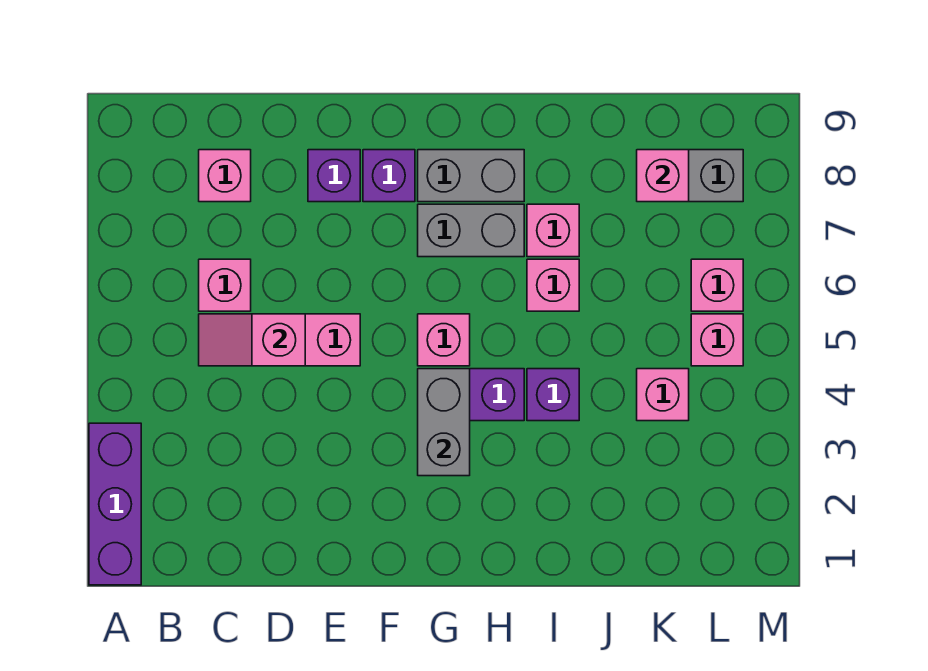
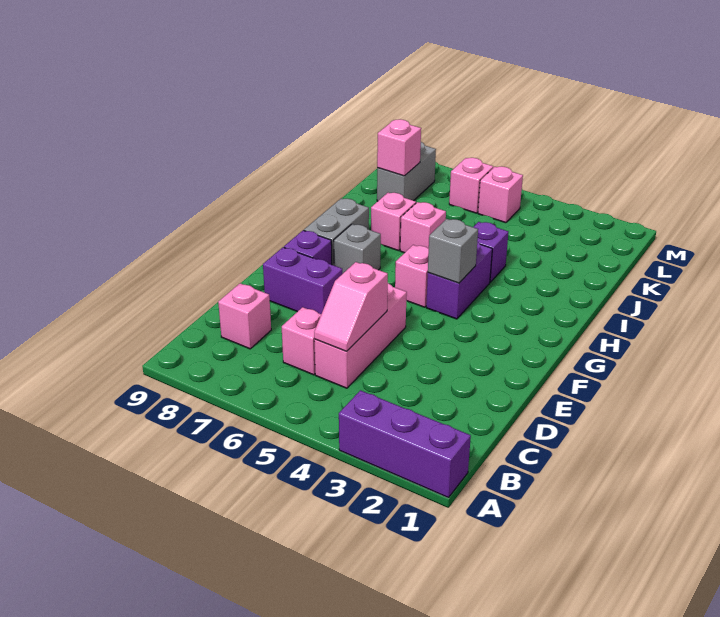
purple 1x1 brick [308,150,360,202] -> purple 1x2 brick [263,247,342,314]
grey 1x2 brick [418,369,470,476] -> grey 1x1 brick [428,219,478,283]
grey 1x2 brick [418,204,524,257] -> grey 1x1 brick [334,224,381,274]
pink 1x1 brick [637,369,689,421] -> none

